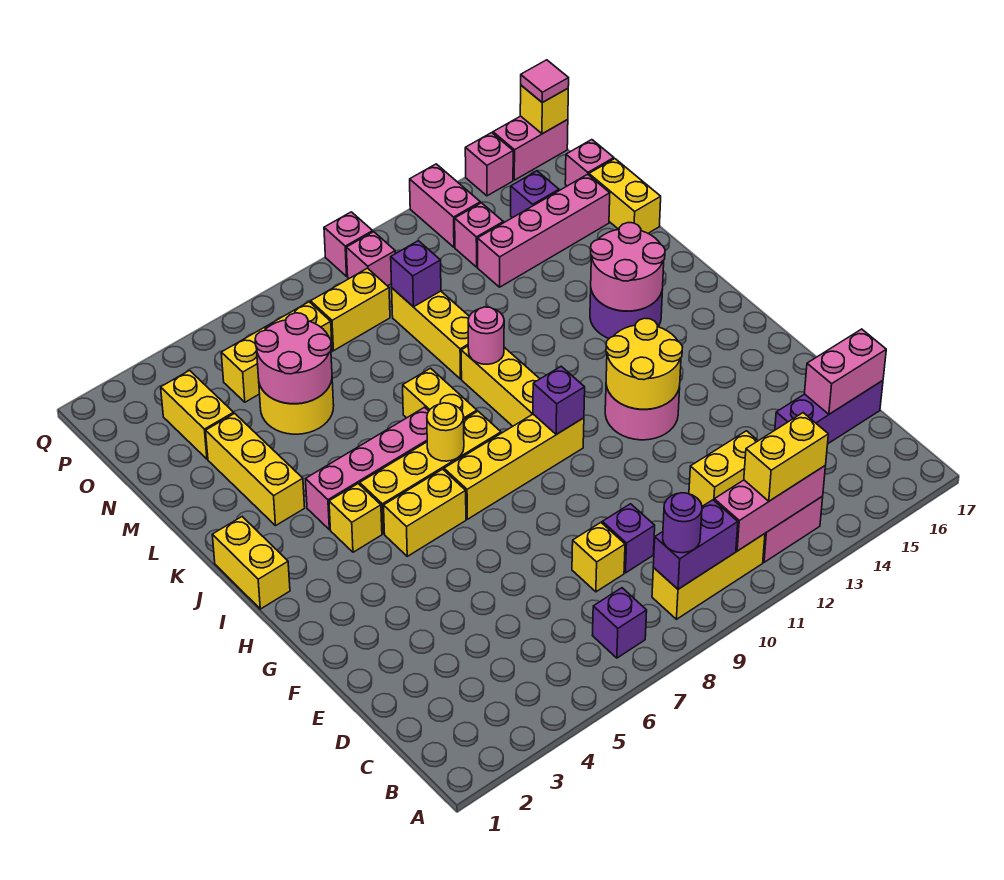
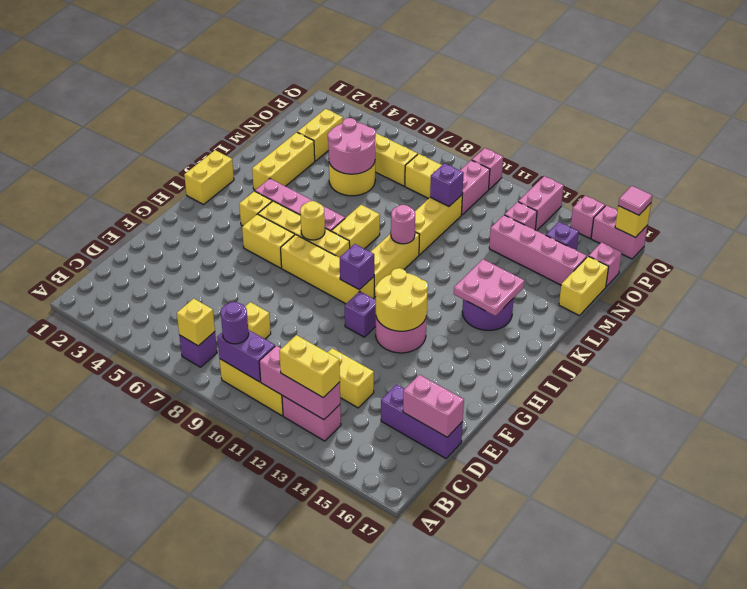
none -> yellow 1x1 brick [177,298,215,346]
purple 1x1 brick [602,504,655,573] -> purple 1x1 brick moved to [345,291,376,337]
pink 2x2 round brick [591,223,665,311] -> pink 2x2 plate [454,259,524,316]
pink 1x1 brick [346,232,395,286] -> pink 1x2 brick [460,160,490,215]

